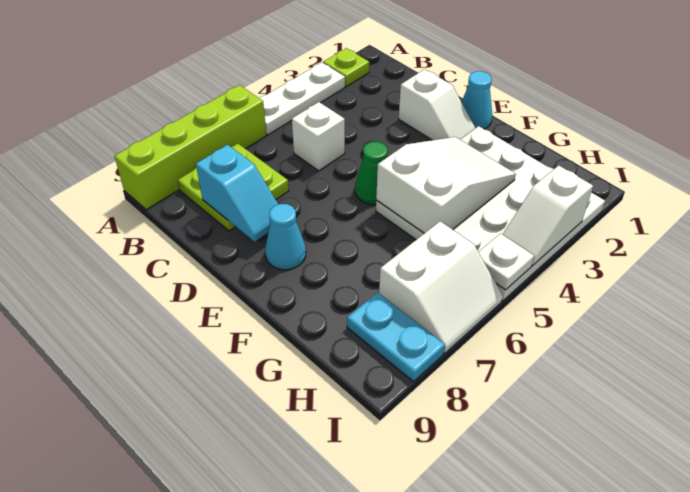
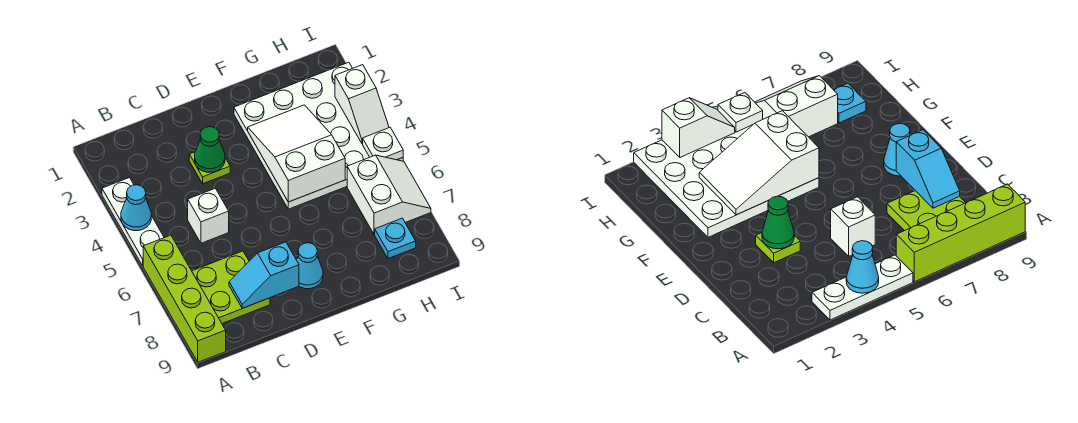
lime 1x1 plate [323,48,369,86] -> lime 1x1 plate moved to [189,152,230,184]
cyan 1x2 slope [196,145,278,241] -> cyan 1x2 slope turned to [229,242,299,308]
white 1x2 slope [399,69,475,140] -> none
cyan 1x1 cone [462,71,492,129] -> cyan 1x1 cone moved to [121,185,151,231]
green 1x1 cone [355,142,388,205] -> green 1x1 cone moved to [195,127,225,172]
cyan 1x2 plate [347,293,445,382] -> cyan 1x1 plate [375,218,416,259]

